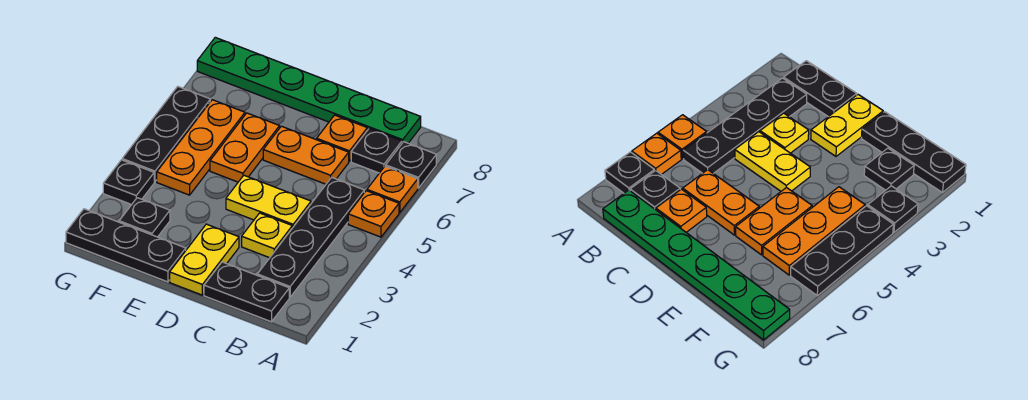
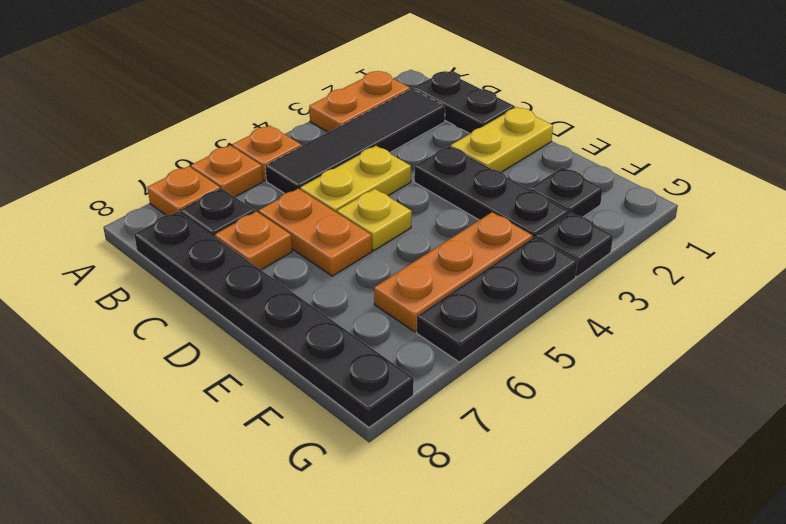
black 1x1 plate [386,142,436,188] -> orange 1x1 plate [147,166,220,215]
black 1x4 plate [257,177,364,297] -> black 1x4 tile [265,89,445,194]
green 1x6 plate [197,37,421,143] -> black 1x6 plate [134,211,414,427]
yellow 1x1 plate [242,213,292,258] -> yellow 1x1 plate moved to [337,189,412,250]
yellow 1x2 plate [226,175,311,228] -> yellow 1x2 plate turned to [300,146,411,213]
black 1x3 plate [66,209,186,282] -> black 1x3 plate moved to [414,146,569,238]
orange 1x2 plate [210,113,280,182] -> orange 1x2 plate moved to [309,71,410,132]

